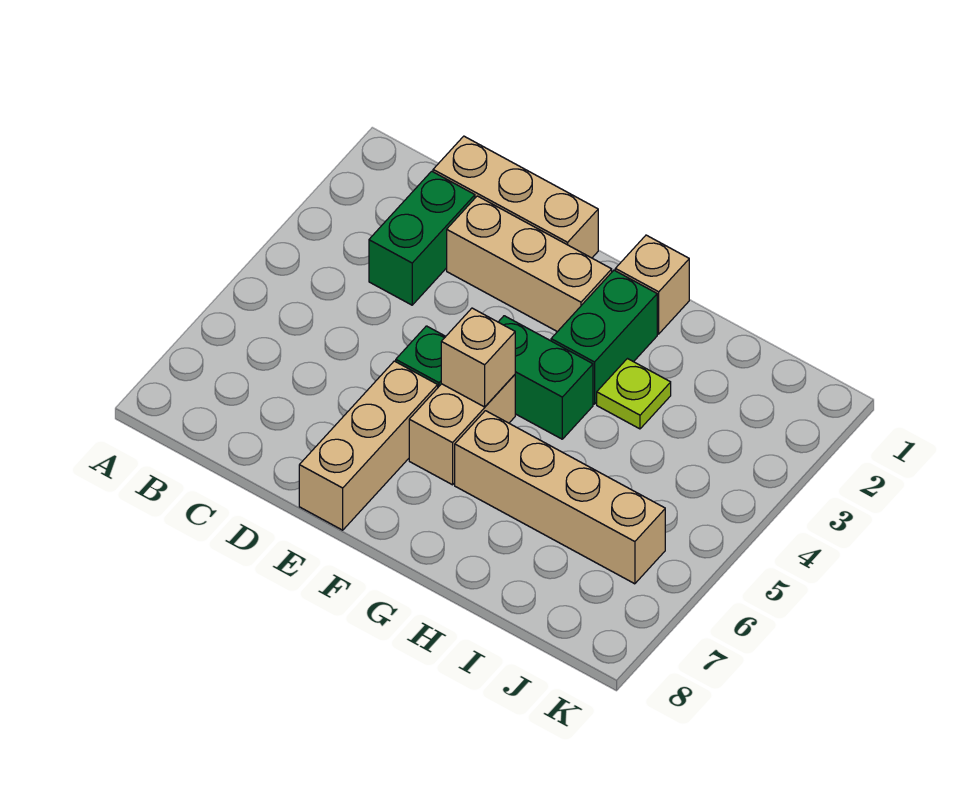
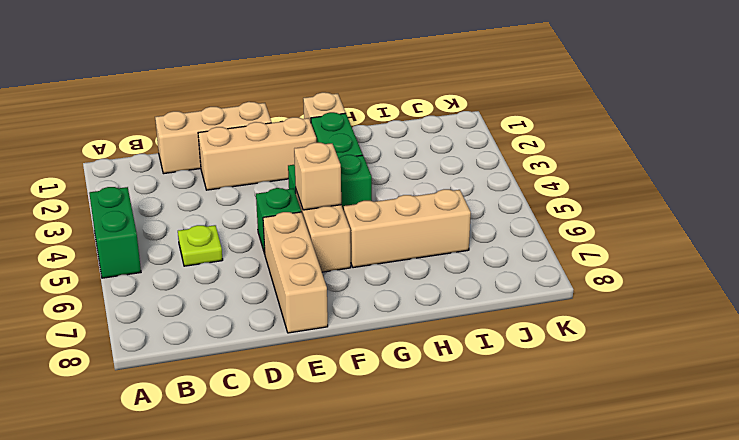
green 1x2 brick [369,171,475,305] -> green 1x2 brick moved to [89,187,141,278]
tan 1x4 brick [455,411,665,584] -> tan 1x3 brick [344,189,471,268]
lime 1x1 plate [597,359,671,429] -> lime 1x1 plate moved to [178,225,223,266]

